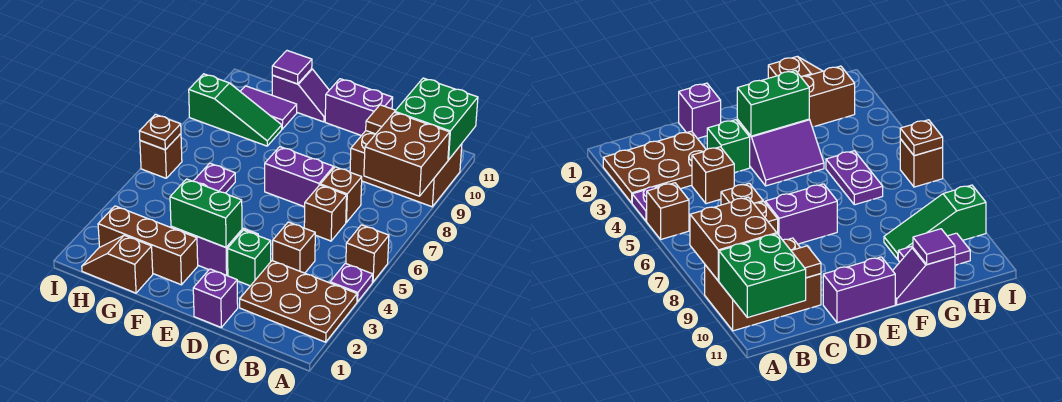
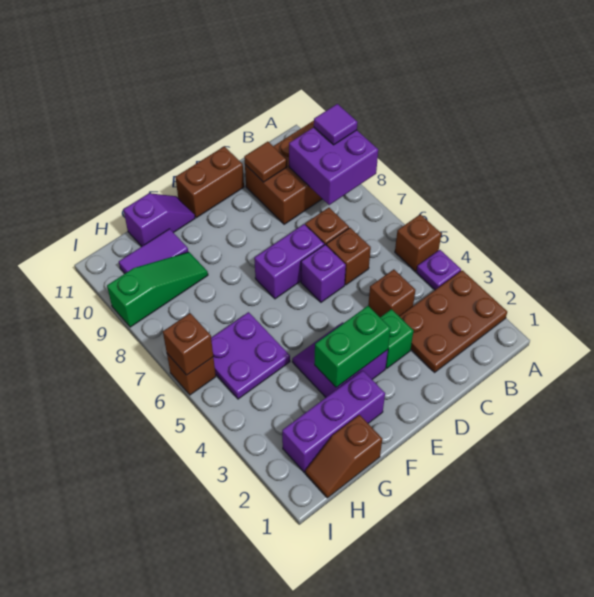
brown 2x2 brick [364,112,450,196] -> purple 2x2 brick [289,127,378,205]
green 2x2 brick [395,78,478,160] -> none
purple 1x1 brick [193,269,238,327] -> purple 1x1 brick moved to [301,245,346,302]
purple 1x2 brick [325,79,393,136] -> brown 1x2 brick [175,146,244,218]
brown 1x3 brick [98,206,198,285] -> purple 1x3 brick [282,370,385,472]
purple 1x2 plate [194,163,235,193] -> purple 2x2 plate [211,312,290,399]
purple 1x1 tile [272,51,312,84] -> purple 1x1 tile moved to [314,104,357,145]
brown 1x1 plate [139,114,181,150] -> brown 1x1 brick [163,313,213,375]

